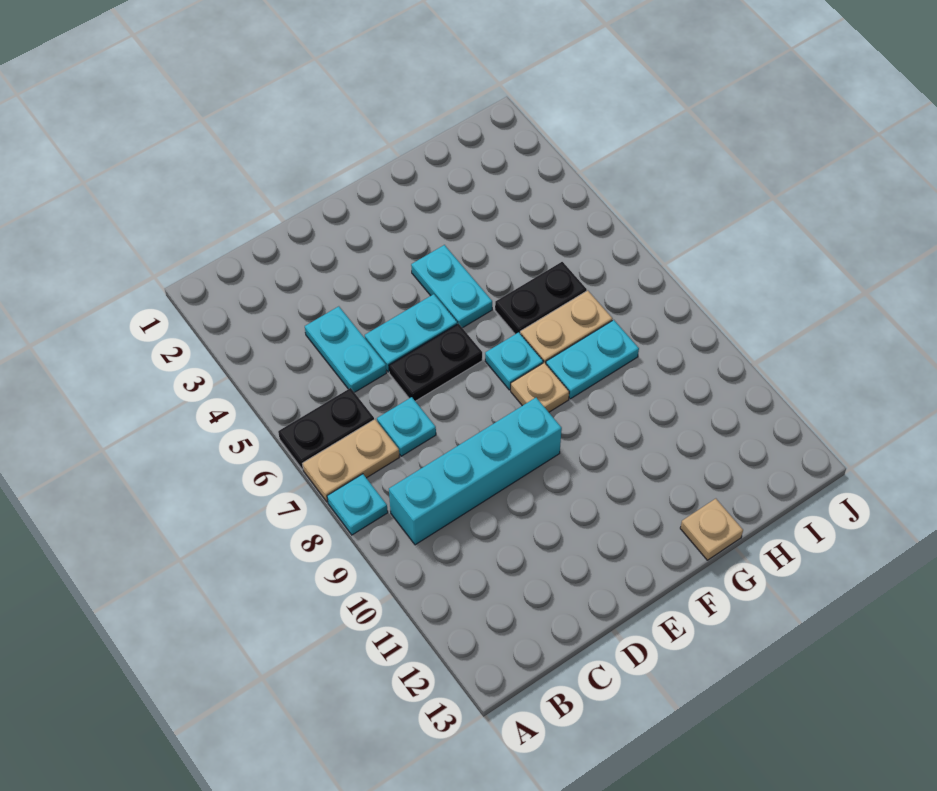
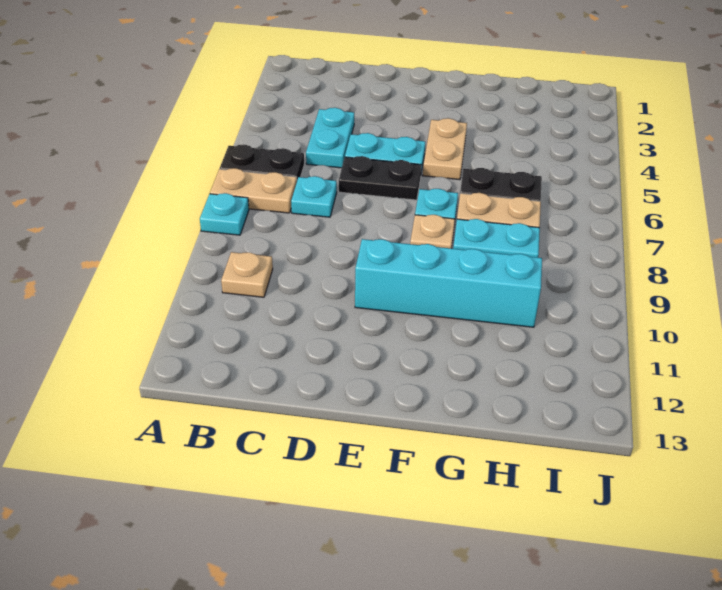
cyan 1x4 brick [389,398,562,545] -> cyan 1x4 brick moved to [355,239,542,327]
cyan 1x2 plate [411,245,492,328] -> tan 1x2 plate [423,118,467,180]
tan 1x1 plate [680,499,743,560] -> tan 1x1 plate moved to [221,252,273,297]

